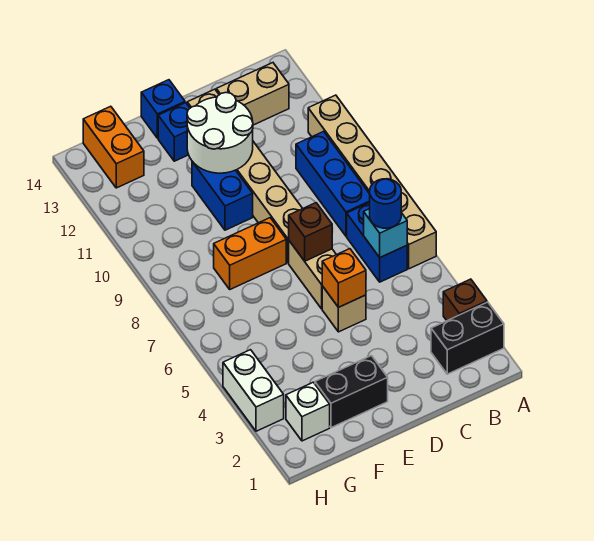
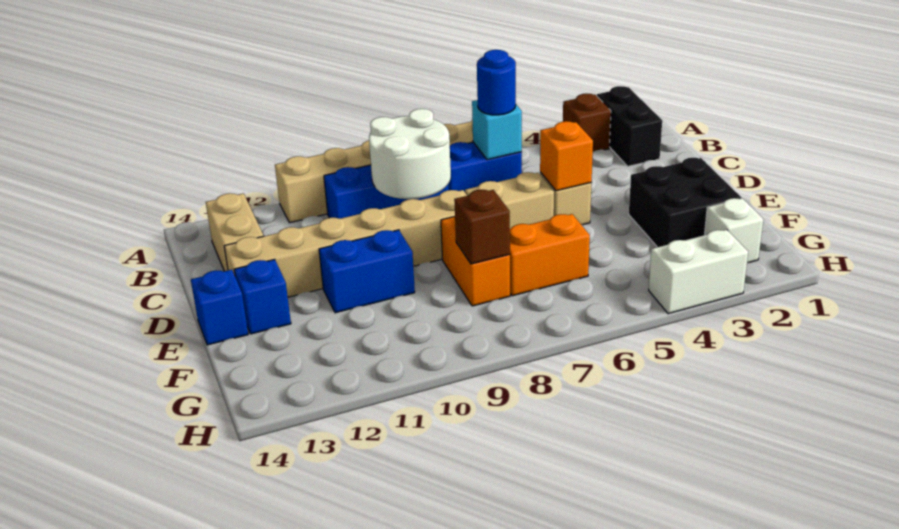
brown 1x1 brick [289,203,332,261] -> brown 1x1 brick moved to [454,190,510,264]
white 2x2 round brick [187,93,253,173] -> white 2x2 round brick moved to [369,109,451,199]
black 1x2 brick [315,356,388,428] -> black 2x2 brick [629,158,741,247]
orange 1x2 brick [83,106,144,188] -> orange 1x2 brick moved to [510,214,590,296]

